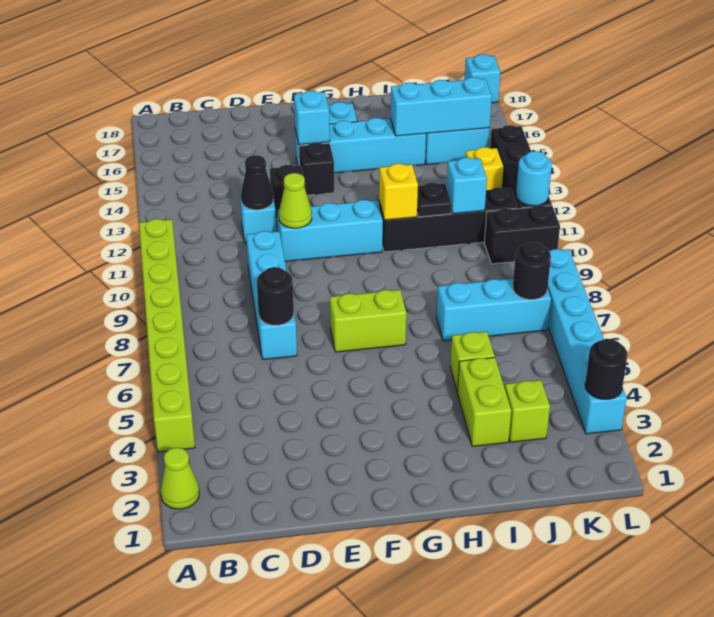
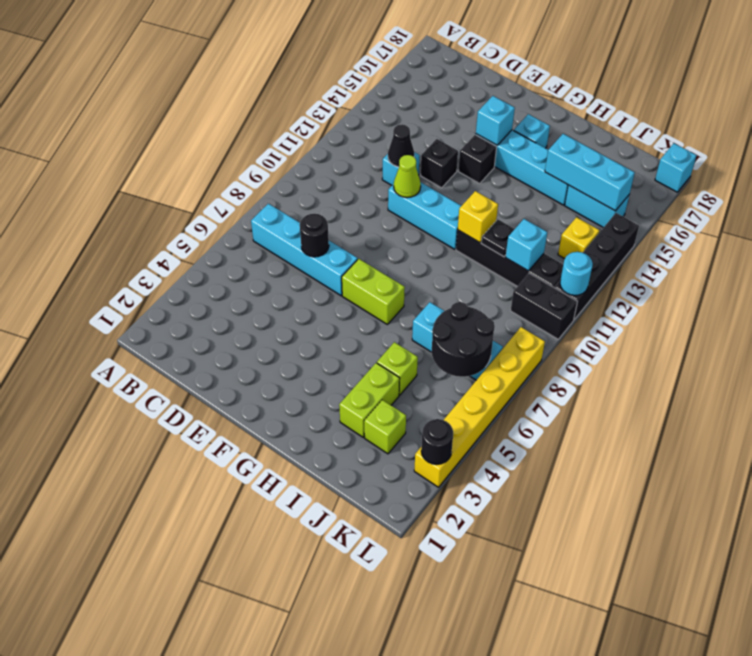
lime 1x1 cone [161,448,199,509] -> none
lime 1x8 brick [139,219,195,452] -> none
cyan 1x4 brick [246,231,297,359] -> cyan 1x4 brick turned to [251,204,358,296]
black 1x1 round brick [513,242,551,300] -> black 2x2 round brick [432,302,495,377]
cyan 1x6 brick [548,249,627,434] -> yellow 1x6 brick [414,327,545,487]

